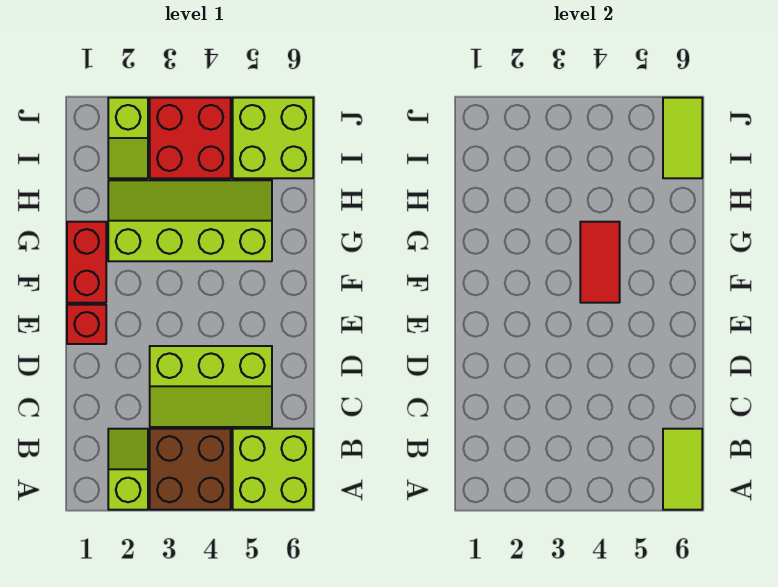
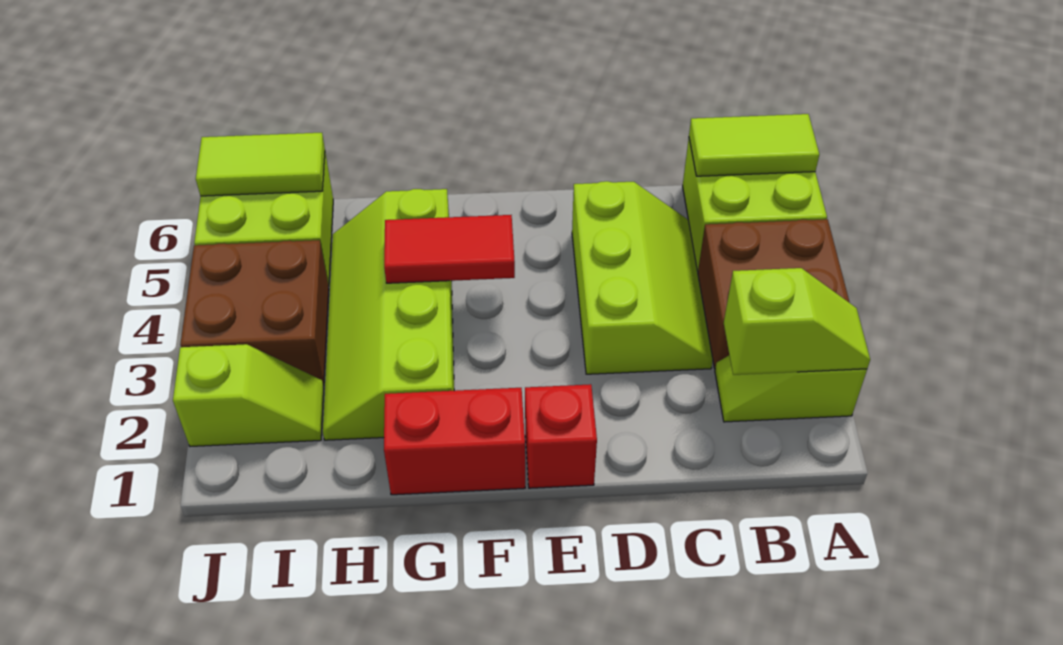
none -> lime 1x2 slope [724,268,870,375]
red 2x2 brick [150,98,231,178] -> brown 2x2 brick [180,240,329,386]

